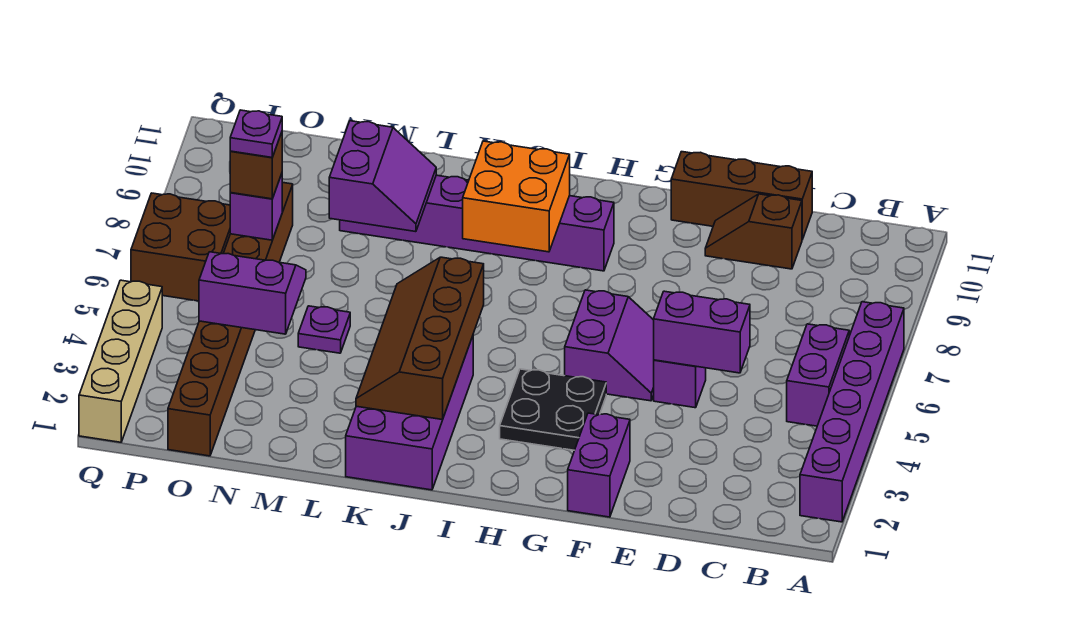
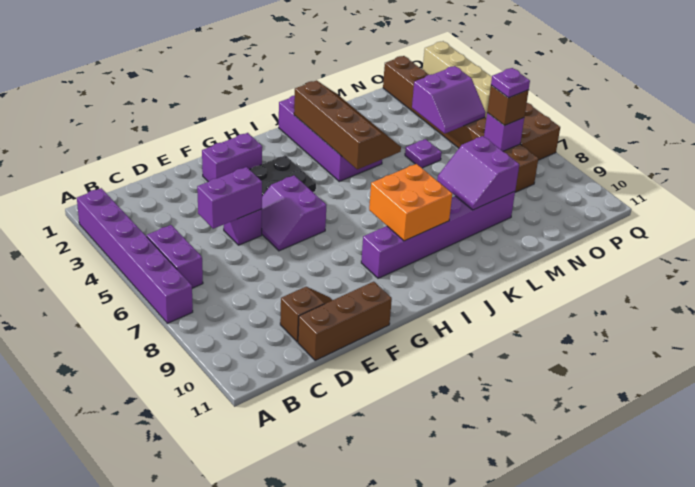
purple 1x2 brick [568,413,630,517] -> purple 1x2 brick turned to [202,133,262,182]

